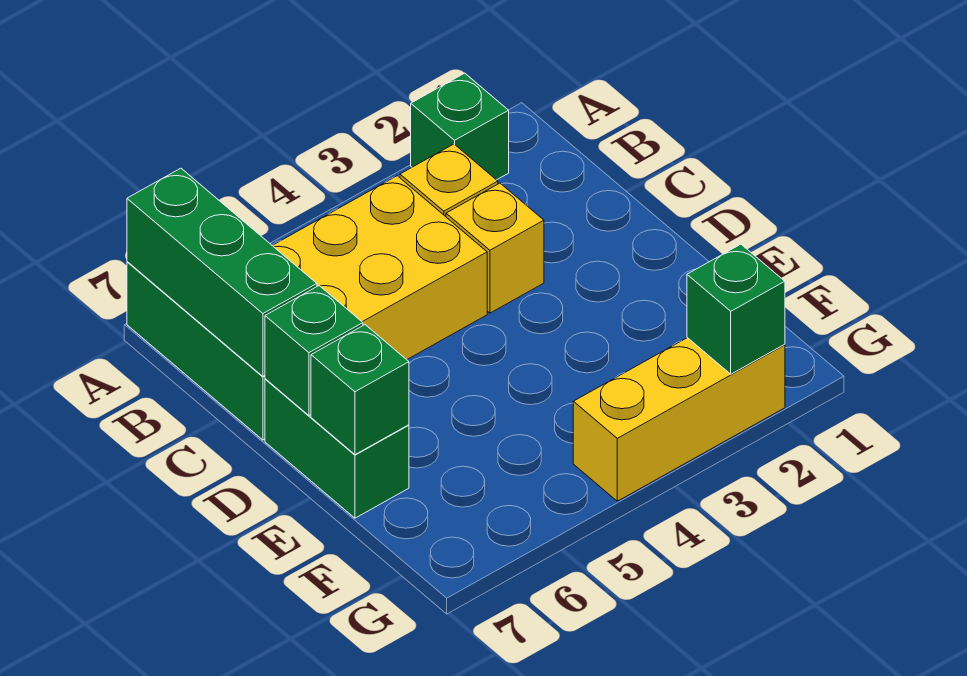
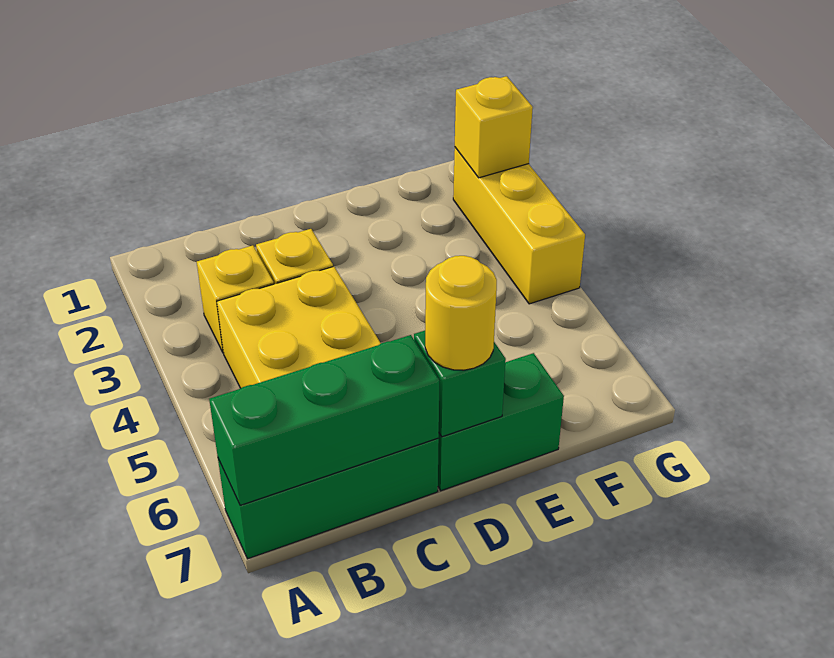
green 1x1 brick [411,73,509,180] -> none
none -> yellow 1x1 round brick [425,256,497,370]
green 1x1 brick [311,325,409,455] -> none
green 1x1 brick [687,244,785,374] -> yellow 1x1 brick [455,76,533,178]

